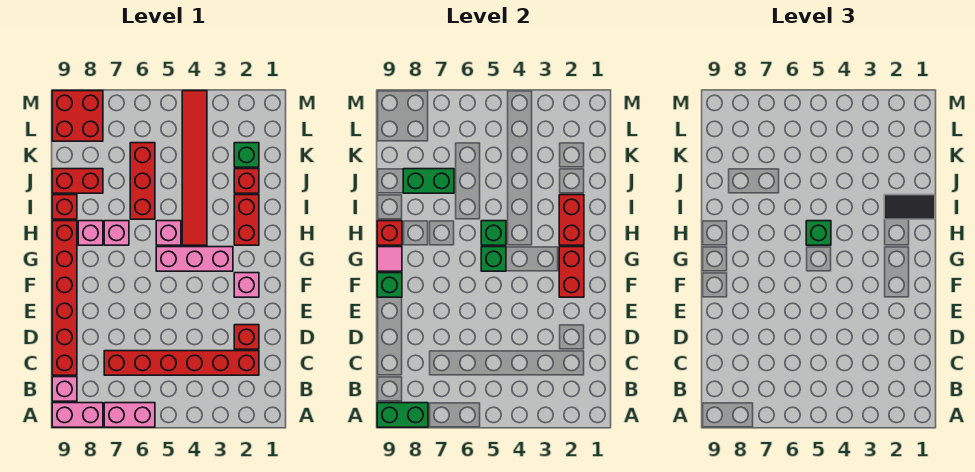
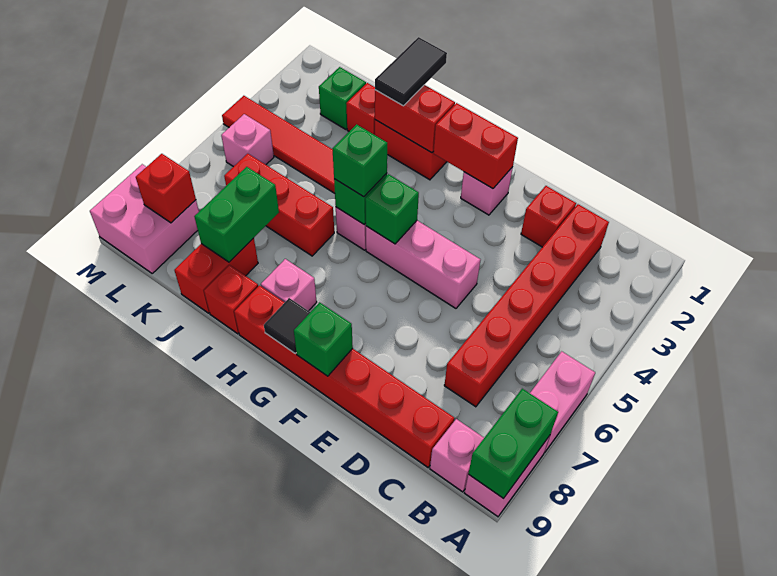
pink 1x3 brick [156,247,233,271] -> pink 1x3 brick turned to [366,221,481,308]
pink 1x1 tile [377,247,402,271] -> black 1x1 tile [264,298,310,353]
pink 1x1 brick [104,221,129,245] -> pink 1x1 brick moved to [221,114,274,167]
red 1x1 brick [377,221,402,245] -> red 1x1 brick moved to [136,154,196,223]
red 2x2 brick [52,91,103,141] -> pink 2x2 brick [90,164,199,274]

